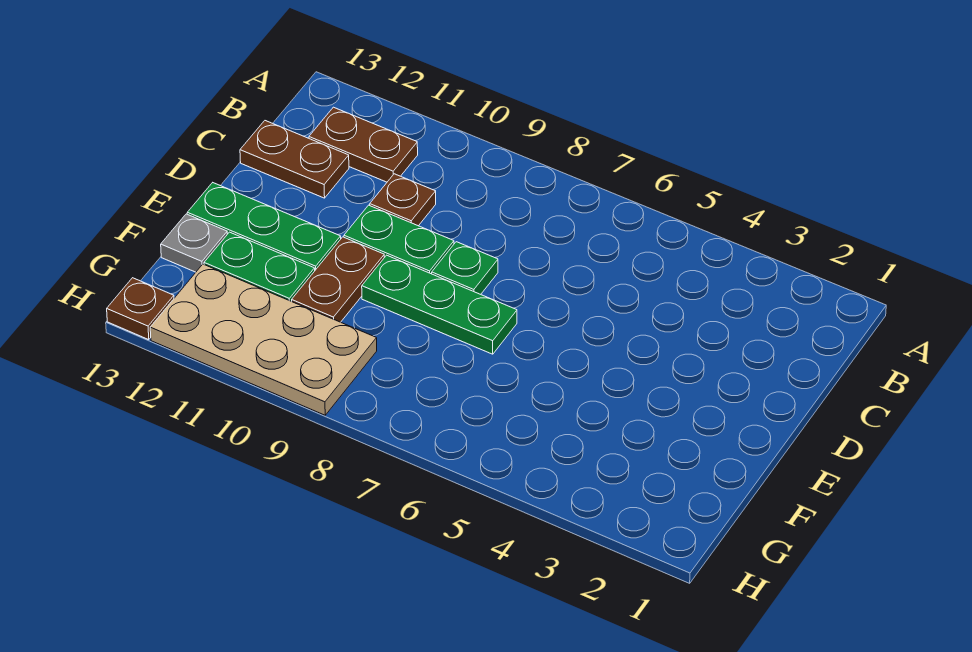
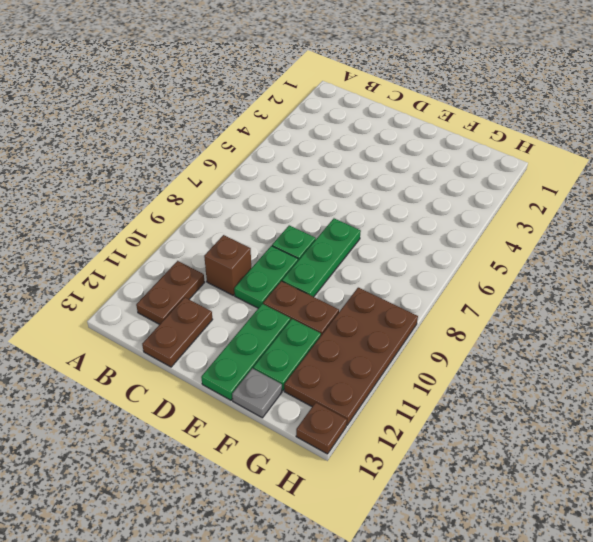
brown 1x1 plate [370,174,436,226] -> brown 1x1 brick [204,235,251,295]
tan 2x4 plate [150,264,377,415] -> brown 2x4 plate [284,288,418,425]

